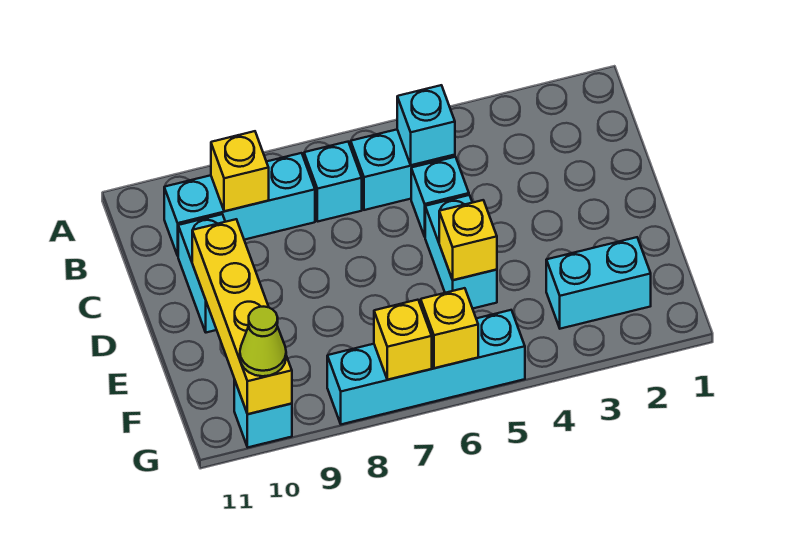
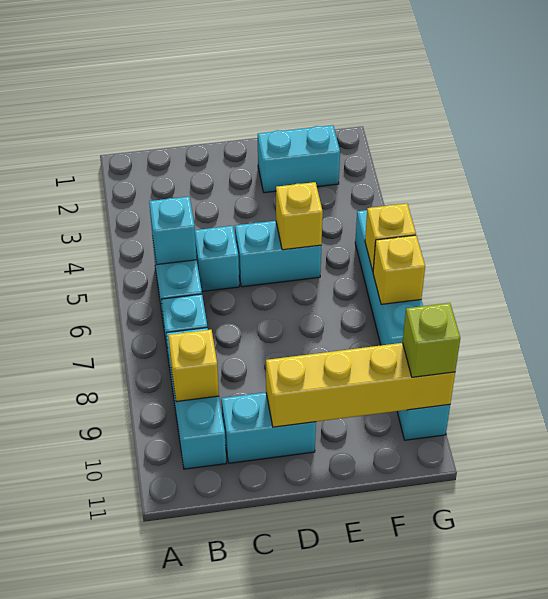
cyan 1x2 brick [546,237,651,329] -> cyan 1x2 brick turned to [258,125,340,193]
lime 1x1 cone [240,307,286,376] -> lime 1x1 brick [403,303,460,377]

